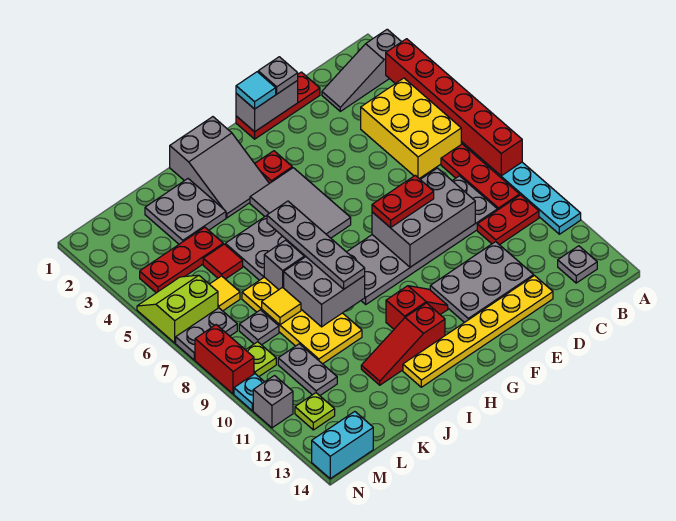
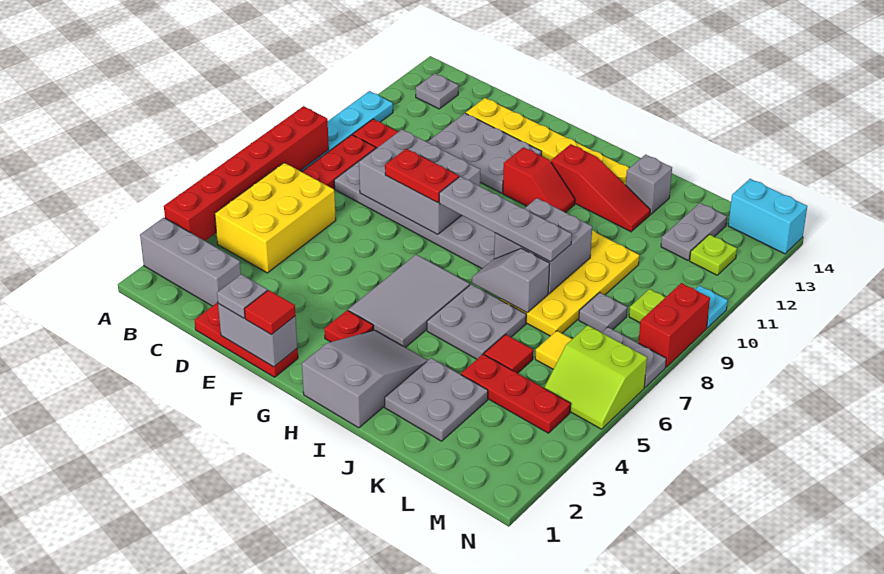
grey 1x3 slope [322,29,401,111] -> grey 1x3 brick [140,218,241,306]
cyan 1x1 tile [236,72,276,109] -> red 1x1 tile [244,290,296,335]
red 1x2 slope [386,286,448,329] -> red 1x2 slope turned to [503,147,575,213]
grey 1x4 plate [267,201,365,289] -> grey 1x4 plate turned to [439,176,572,262]
yellow 1x1 tile [262,287,301,325] -> none
grey 1x2 plate [278,344,337,396] -> grey 1x2 plate moved to [661,203,727,260]
grey 1x1 brick [253,376,293,428] -> grey 1x1 brick moved to [626,155,672,214]

